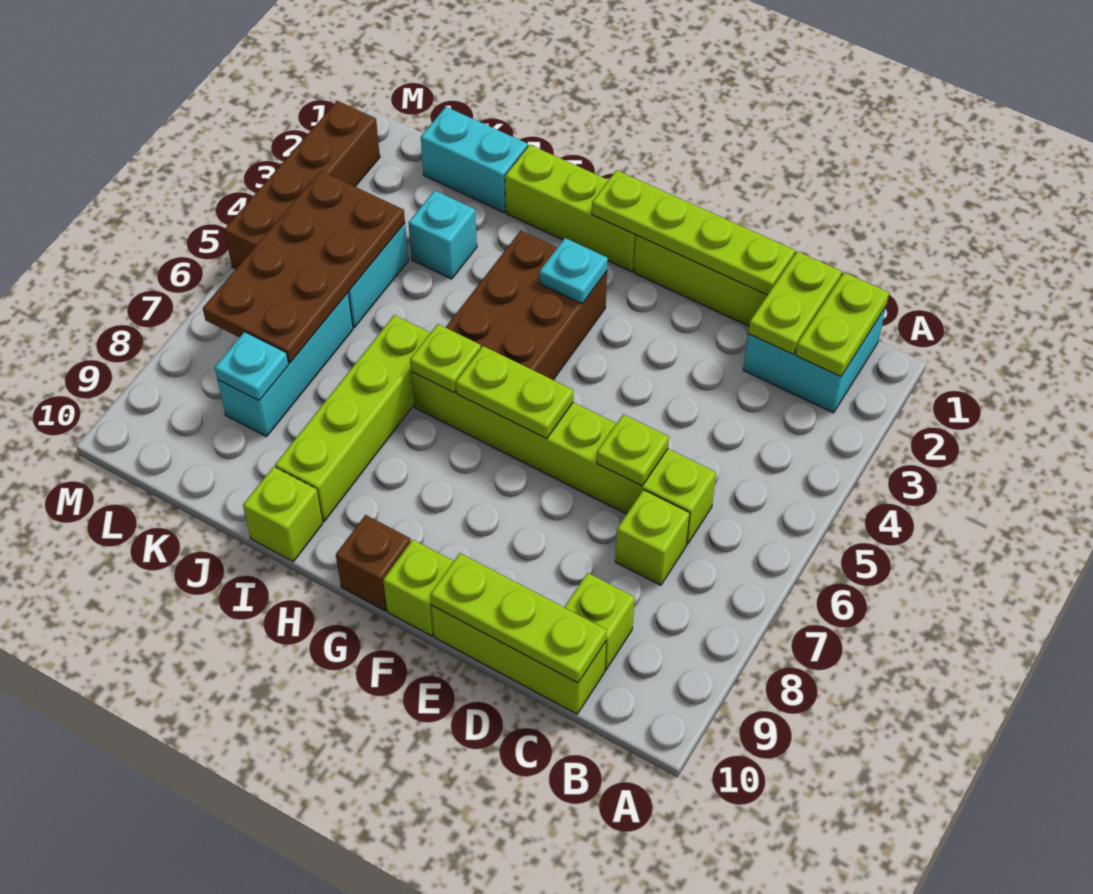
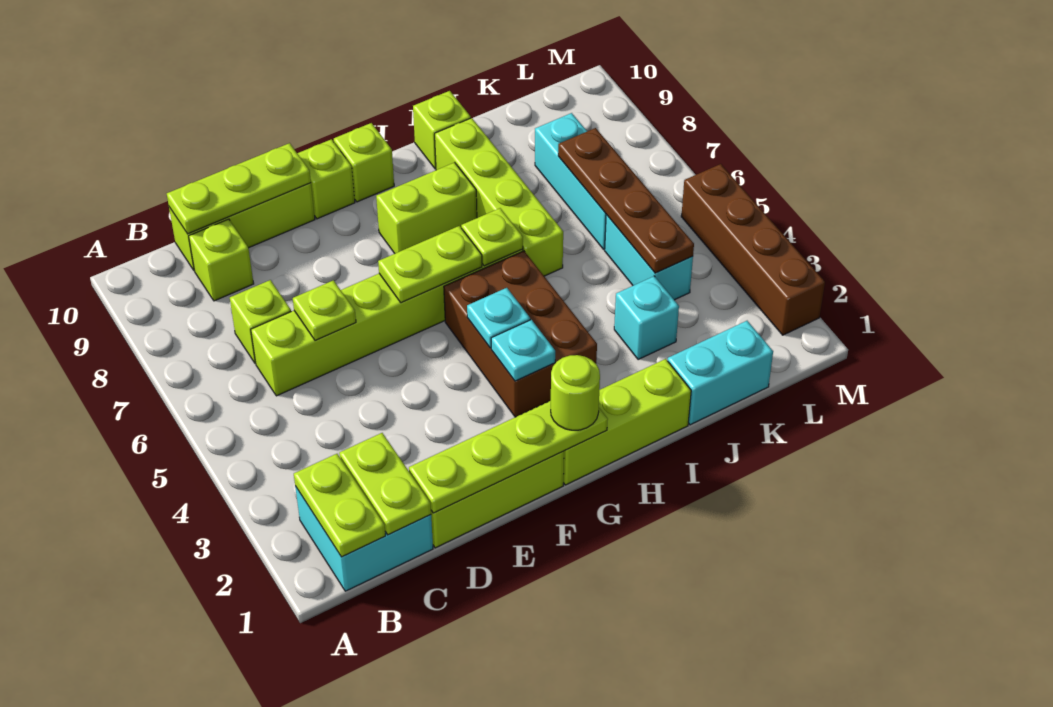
none -> lime 1x1 round brick [551,355,600,430]
none -> lime 1x2 brick [376,162,477,253]
brown 1x1 brick [336,515,411,611] -> lime 1x1 brick [334,123,394,202]
brown 2x4 plate [203,171,405,363] -> brown 1x4 plate [558,128,694,273]
cyan 1x1 plate [215,332,289,401] -> cyan 1x1 plate moved to [467,288,530,348]

